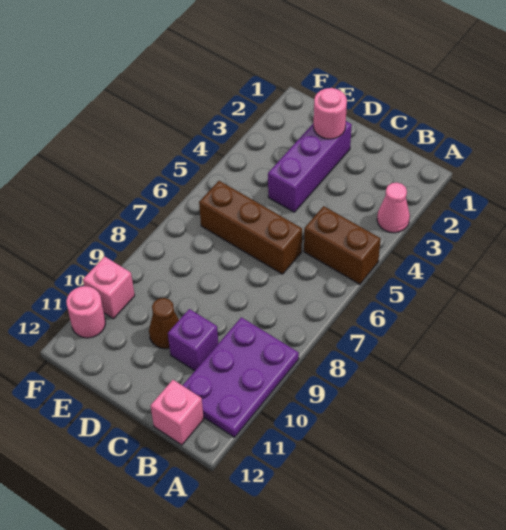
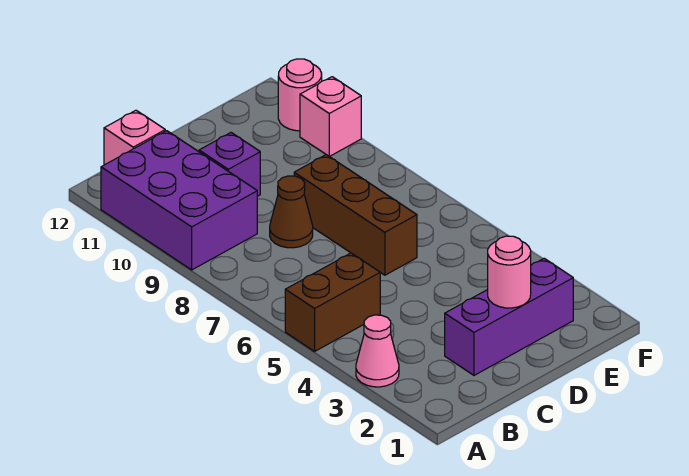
purple 2x3 plate [182,317,299,437] -> purple 2x3 brick [101,131,257,270]
brown 1x3 brick [199,181,302,274] -> brown 1x3 brick turned to [294,155,417,275]
purple 1x3 brick [268,121,352,212] -> purple 1x3 brick turned to [445,258,573,375]
brown 1x1 cone [149,298,179,349] -> brown 1x1 cone moved to [270,176,313,248]

